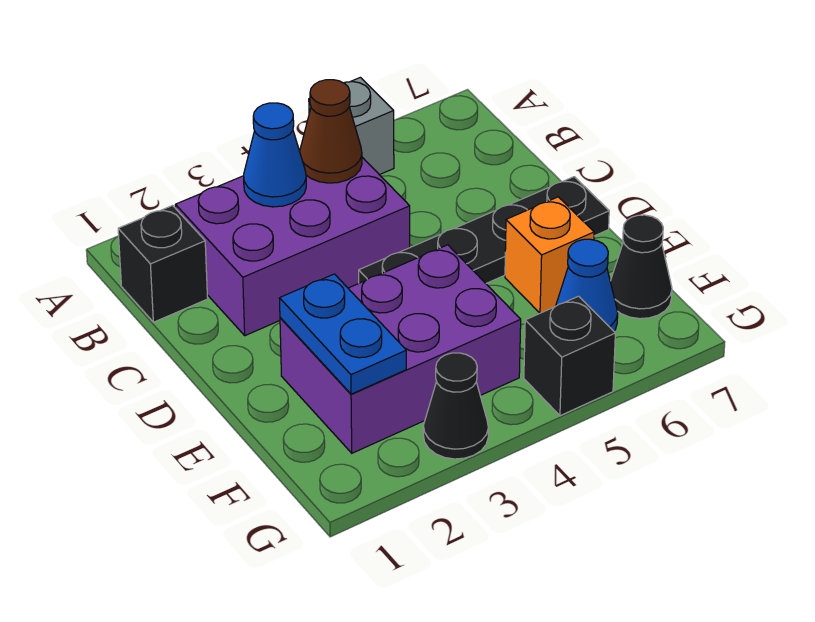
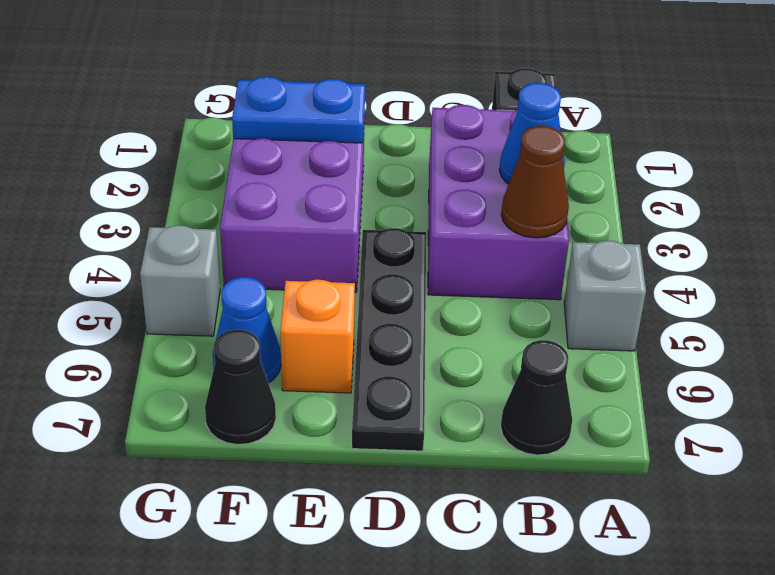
black 1x1 cone [423,353,488,459] -> black 1x1 cone moved to [501,340,572,455]
black 1x1 brick [524,296,615,416] -> grey 1x1 brick [140,225,220,336]

